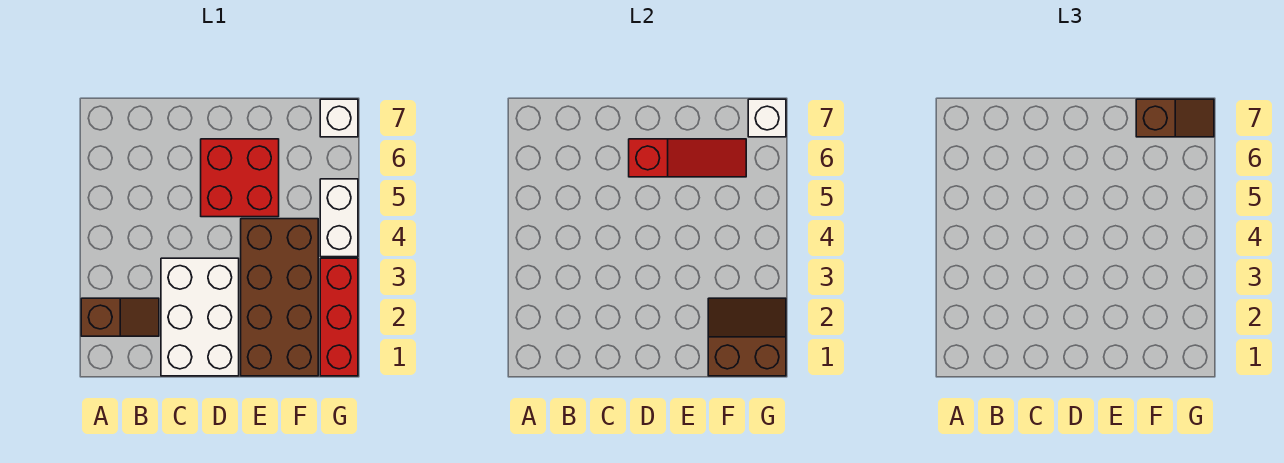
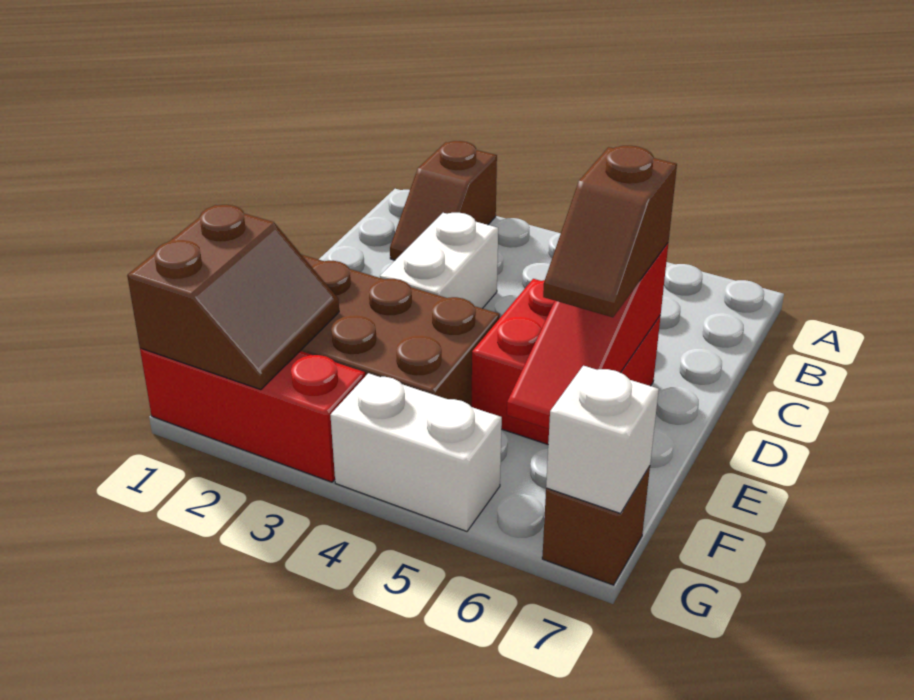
white 2x3 brick [161,258,239,376] -> white 1x2 brick [380,213,498,309]
brown 1x2 slope [1136,99,1214,137] -> brown 1x2 slope moved to [543,146,677,317]
white 1x1 brick [320,99,358,137] -> brown 1x1 brick [542,466,650,585]

